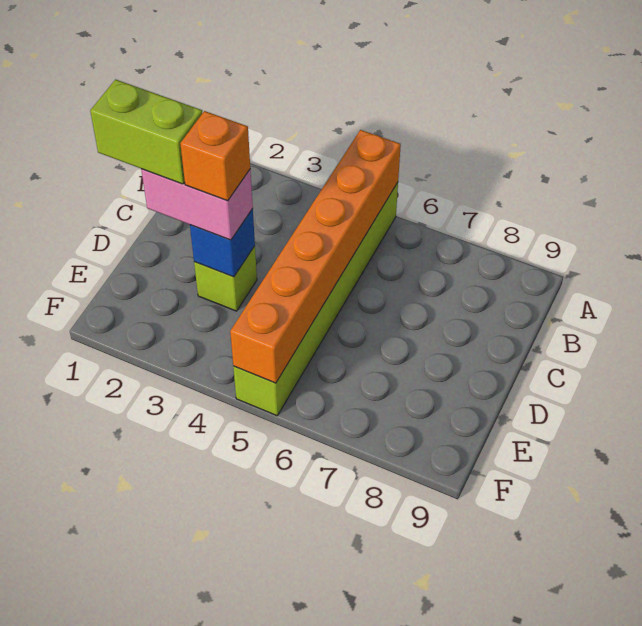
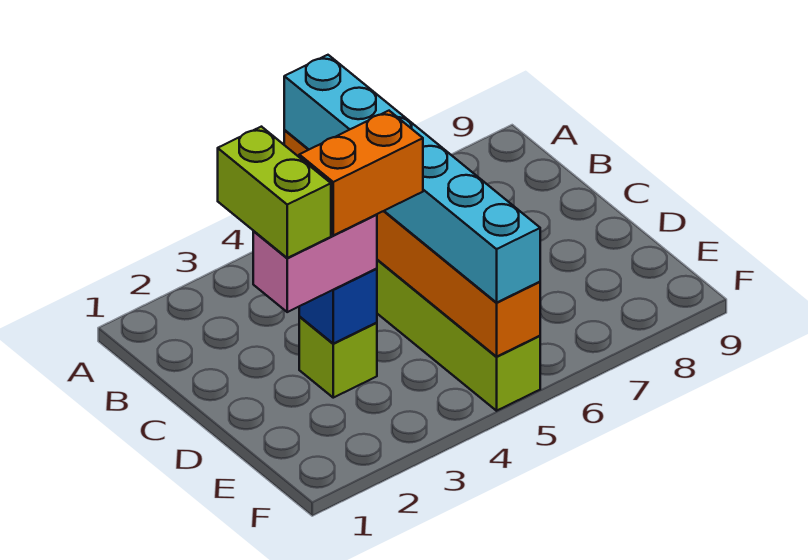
none -> cyan 1x6 brick [284,55,540,303]
lime 1x2 brick [90,79,202,184] -> lime 1x2 brick turned to [218,127,331,258]
orange 1x1 brick [180,111,250,201] -> orange 1x2 brick [299,111,423,235]

